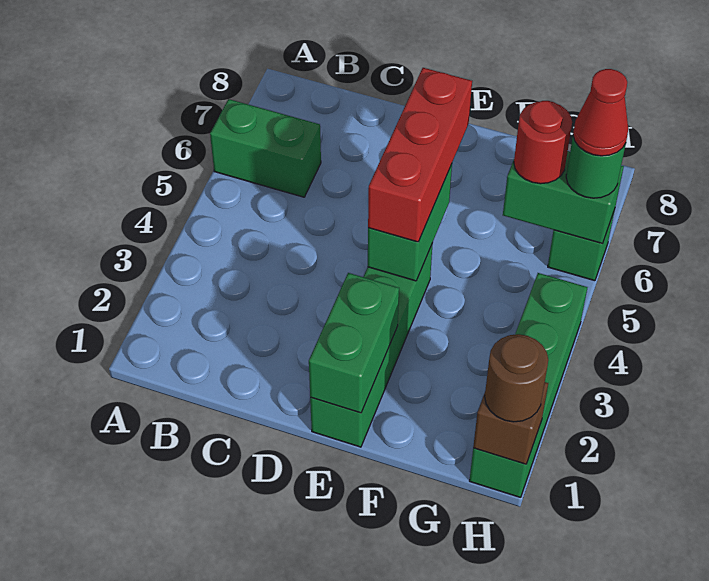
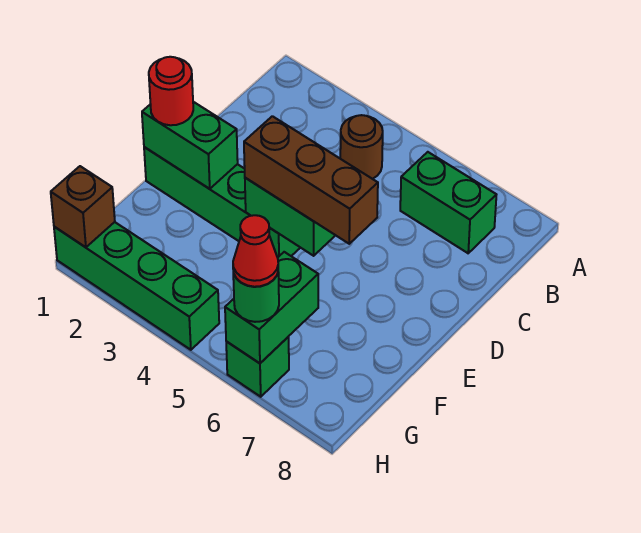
green 1x2 brick [210,99,321,197] -> green 1x2 brick turned to [400,152,496,253]
red 1x3 brick [368,68,472,242] -> brown 1x3 brick [244,116,378,244]
red 1x1 round brick [514,101,572,184] -> red 1x1 round brick moved to [149,57,193,125]
brown 1x1 round brick [485,334,548,422] -> brown 1x1 round brick moved to [340,115,383,179]

